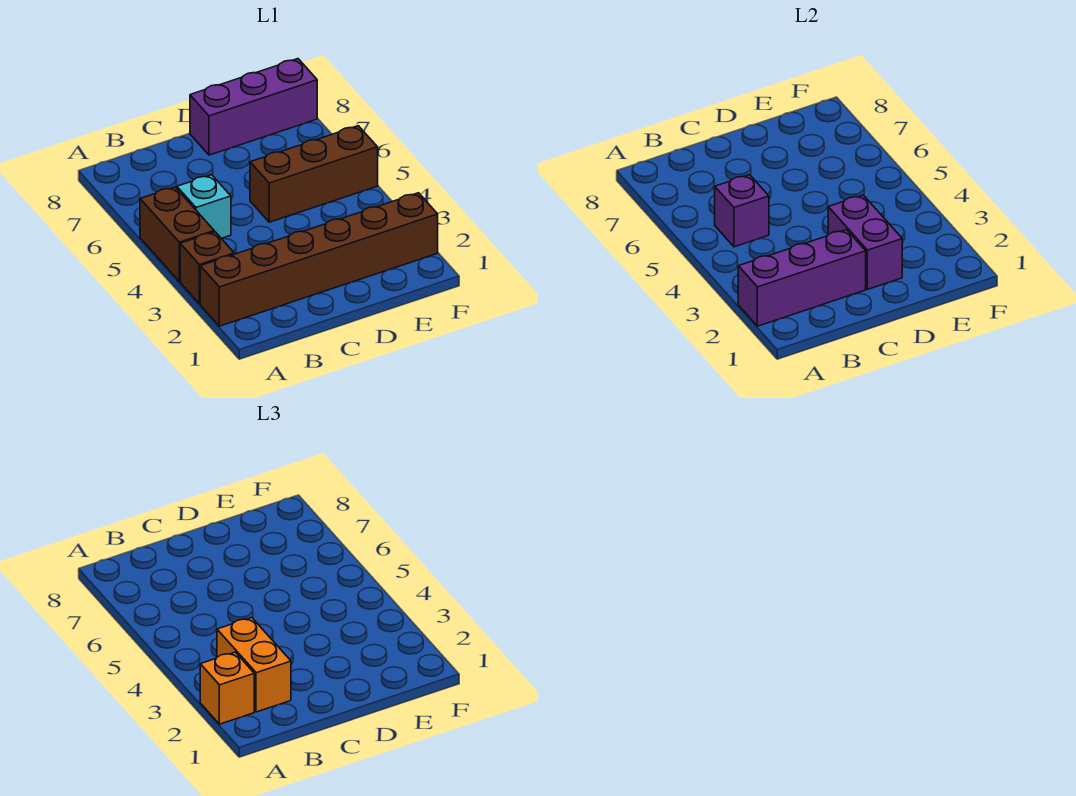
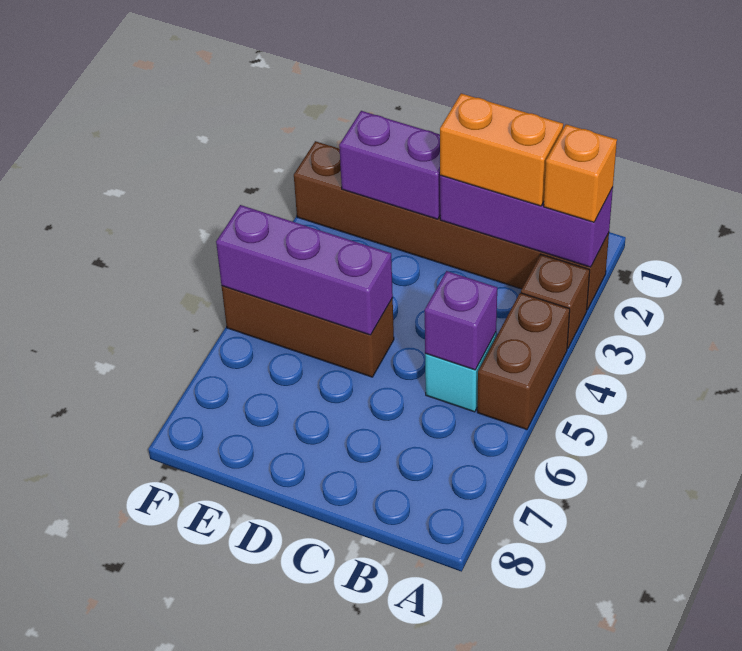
orange 1x2 brick [217,618,291,712] -> orange 1x2 brick turned to [440,93,563,206]
purple 1x2 brick [828,195,902,289] -> purple 1x2 brick turned to [339,111,440,219]
purple 1x3 brick [190,59,317,155] -> purple 1x3 brick moved to [216,205,393,335]

